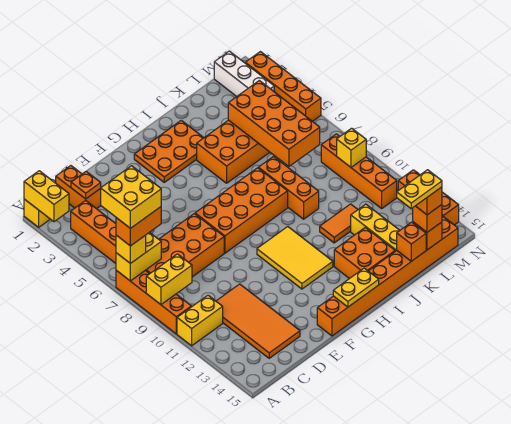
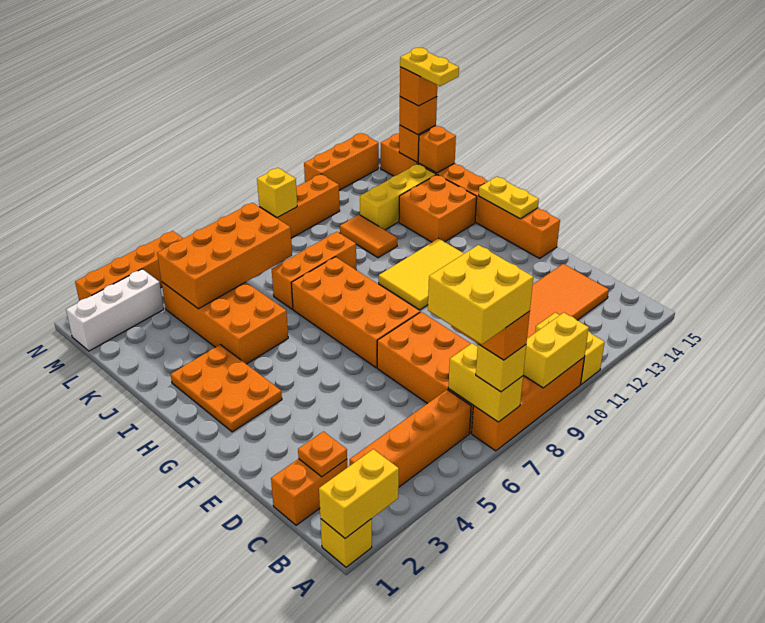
yellow 1x2 brick [146,254,192,304] -> yellow 1x2 brick turned to [523,313,589,388]

